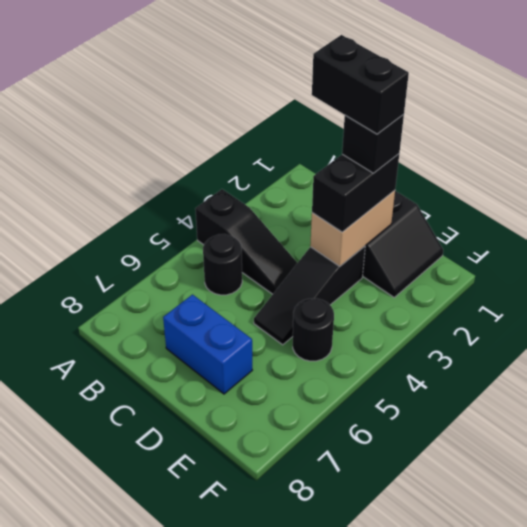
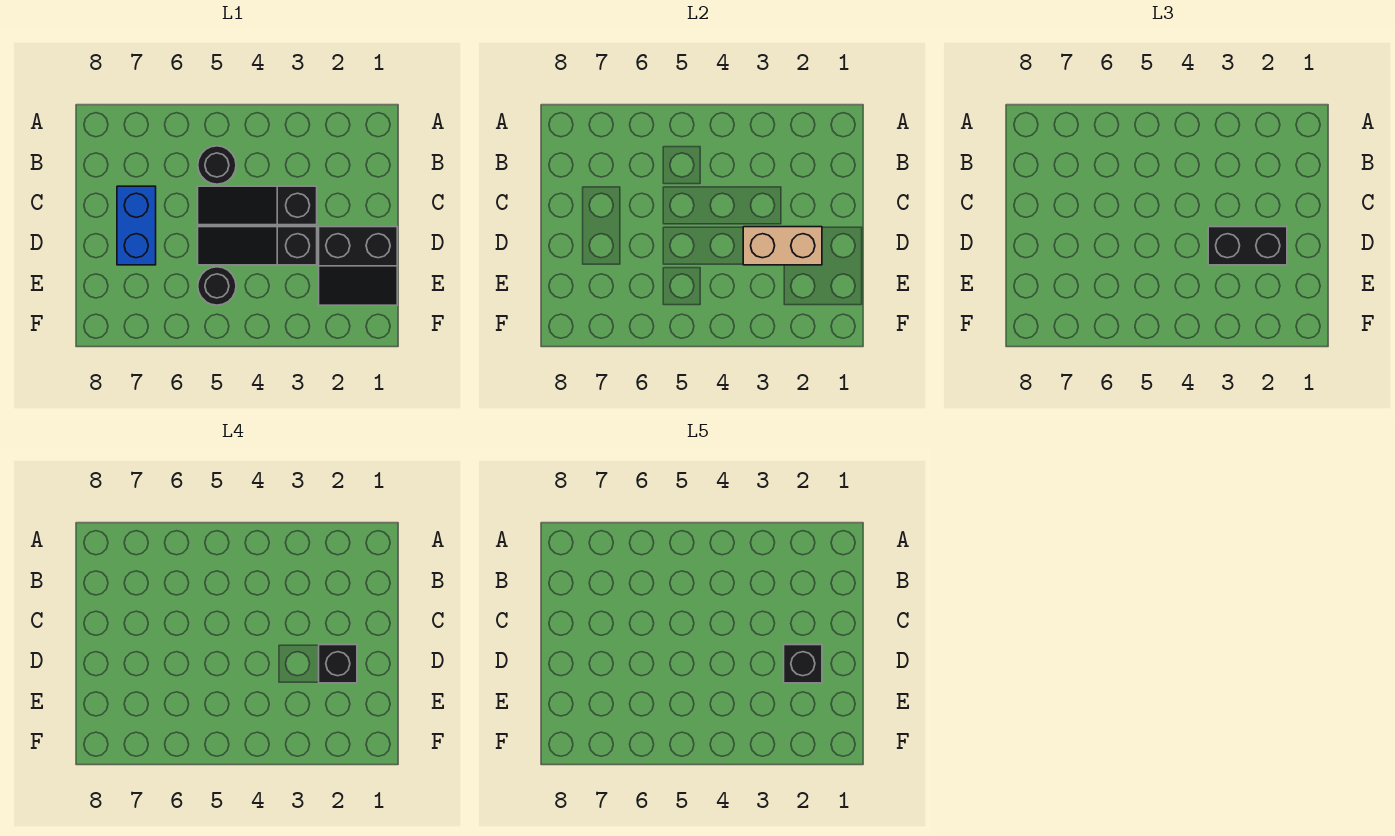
black 1x3 slope [195,189,297,294] -> black 1x3 slope turned to [198,186,317,225]
black 1x2 brick [312,35,409,134] -> black 1x1 brick [784,645,822,683]

